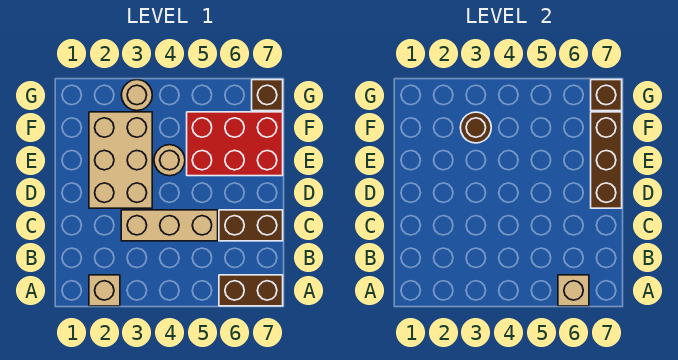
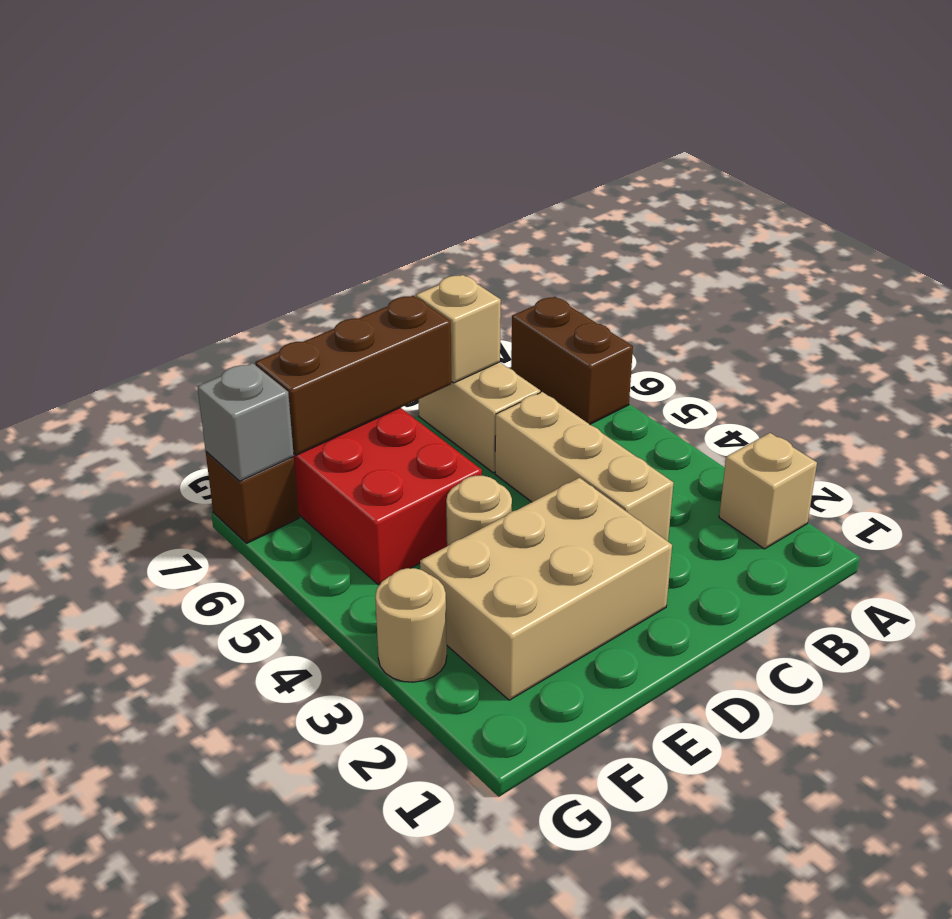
tan 1x1 brick [558,275,589,306] -> tan 1x1 brick moved to [416,275,501,383]
brown 1x2 brick [219,210,283,241] -> tan 1x2 brick [419,362,540,473]
brown 1x1 round brick [460,112,491,143] -> none
brown 1x1 brick [591,80,622,111] -> grey 1x1 brick [197,363,294,481]

